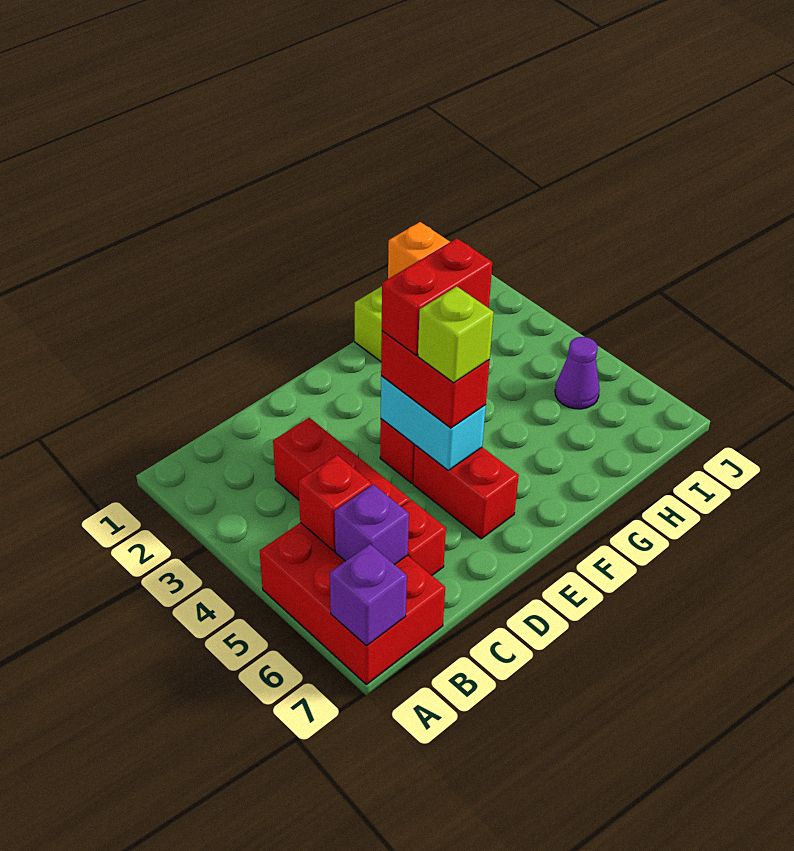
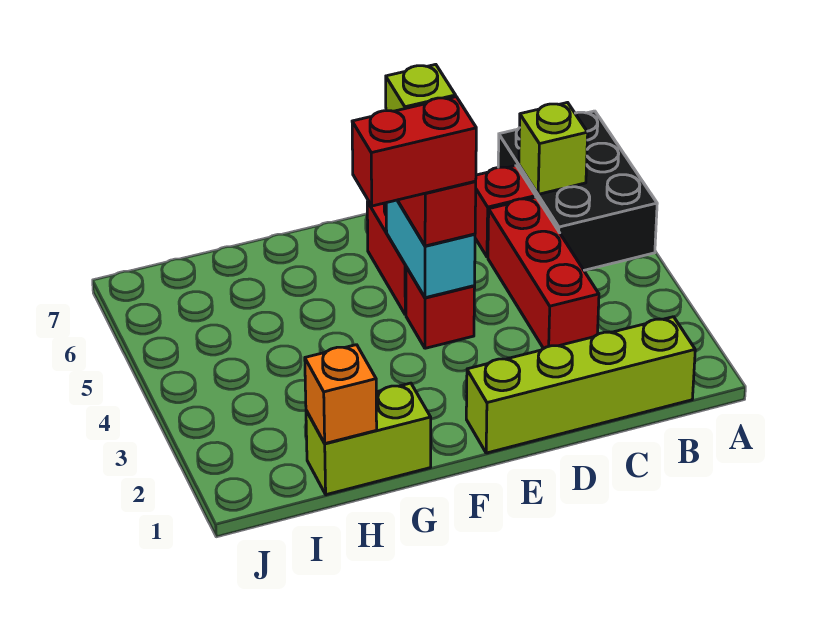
red 2x3 brick [260,523,445,685] -> black 2x3 brick [498,111,657,270]
purple 1x1 brick [330,544,407,646] -> none
none -> lime 1x4 brick [466,317,695,453]
red 1x1 brick [298,455,372,551] -> none
purple 1x1 brick [334,484,409,565] -> lime 1x1 brick [519,103,588,194]
purple 1x1 cone [555,337,600,409] -> none

